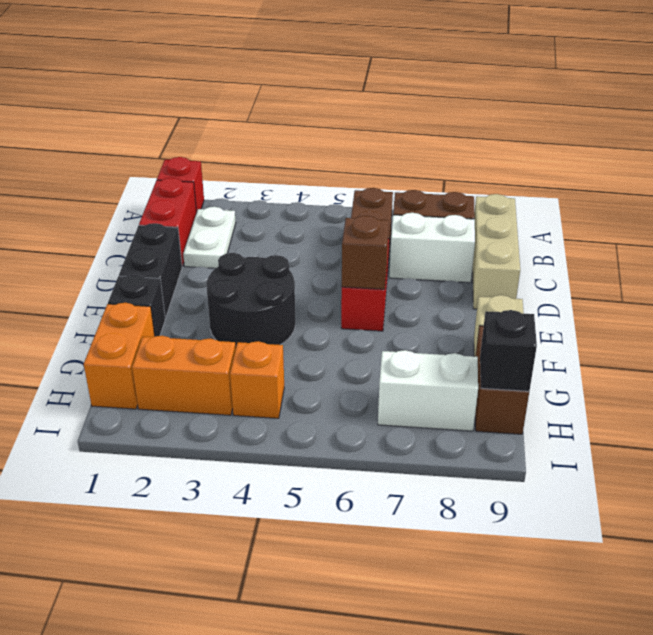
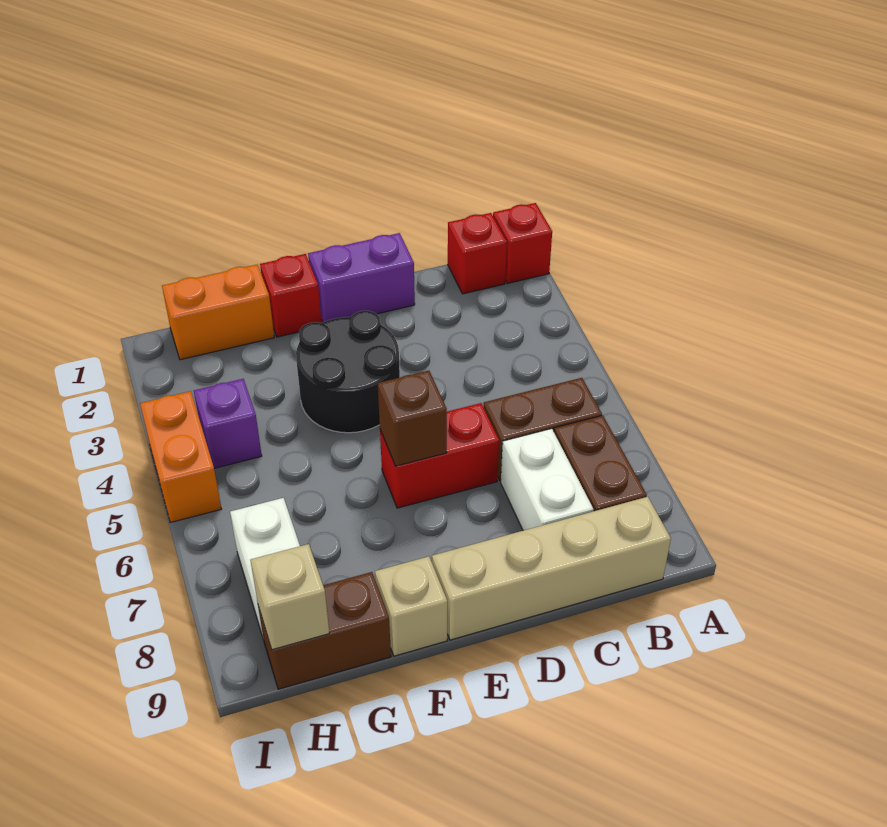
red 1x2 brick [139,178,196,266] -> red 1x1 brick [448,213,507,294]
white 1x2 plate [183,207,236,268] -> none
tan 1x3 brick [473,194,520,309] -> tan 1x4 brick [432,497,671,640]
black 1x2 brick [119,223,182,318] -> purple 1x2 brick [308,233,415,322]
black 1x1 brick [108,274,165,336] -> red 1x1 brick [260,254,322,337]
orange 1x2 brick [132,336,236,415] -> orange 1x2 brick moved to [140,391,221,522]
orange 1x1 brick [230,341,284,418] -> purple 1x1 brick [194,379,262,468]
black 1x1 brick [480,310,537,391] -> tan 1x1 brick [250,544,329,650]

